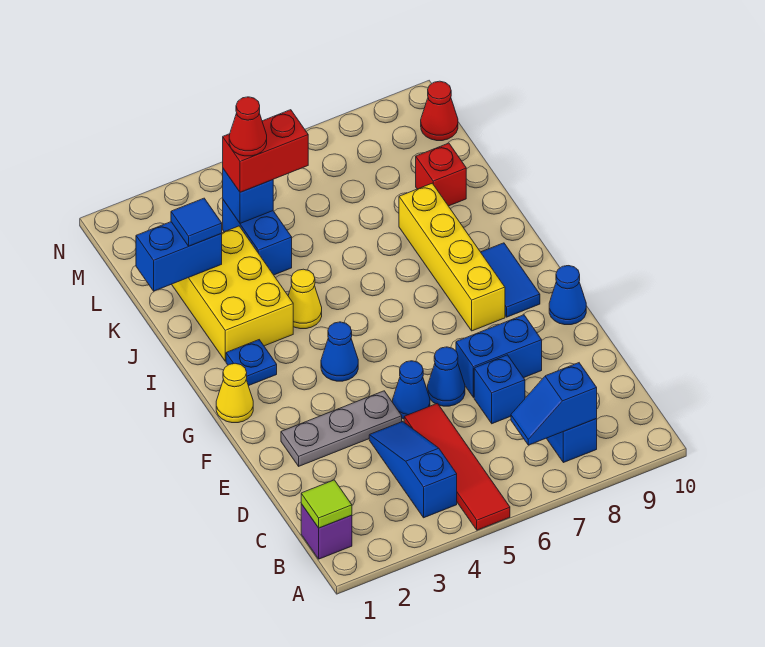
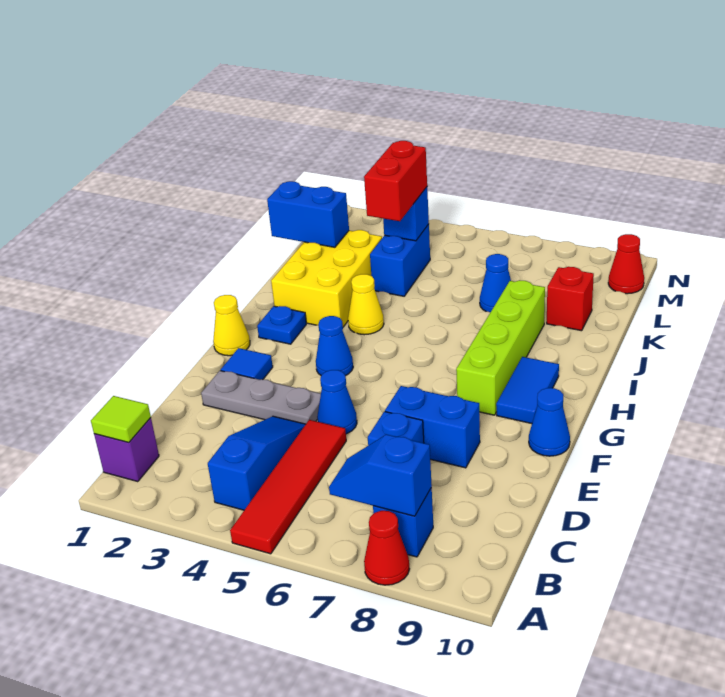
blue 1x1 cone [428,347,465,406] -> blue 1x1 cone moved to [480,254,511,312]
yellow 1x4 brick [399,183,505,331] -> lime 1x4 brick [456,280,545,415]
blue 1x1 tile [171,198,222,246] -> blue 1x1 tile moved to [221,348,273,380]
red 1x2 brick [223,110,308,192] -> red 1x2 brick turned to [364,141,427,221]
red 1x1 cone [229,97,267,156] -> red 1x1 cone moved to [364,511,409,585]

